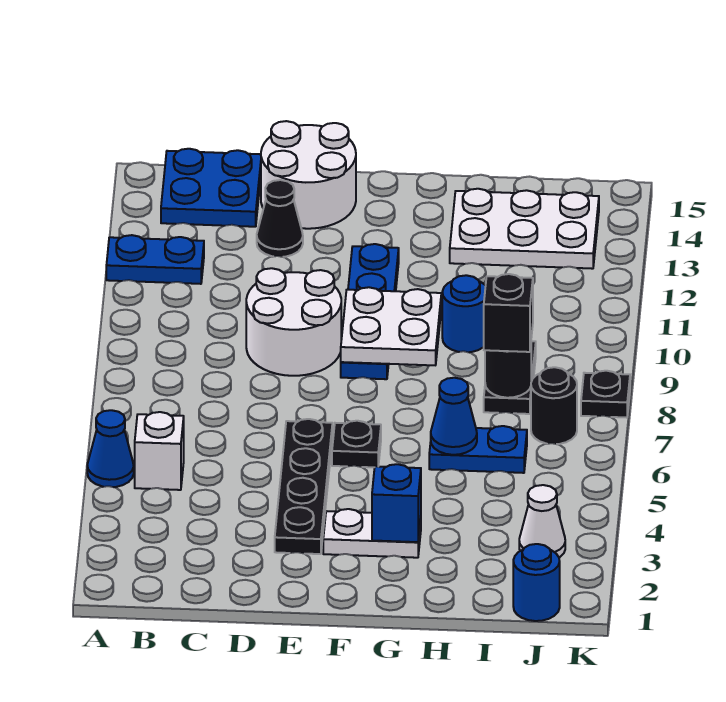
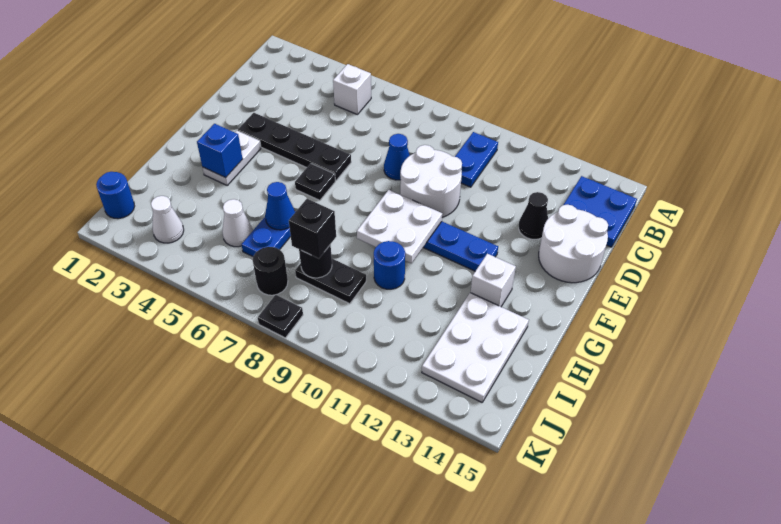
blue 1x1 cone [87,410,134,487] -> blue 1x1 cone moved to [384,134,410,180]
blue 1x2 plate [106,235,204,284] -> blue 1x2 plate moved to [455,132,498,187]
none -> white 1x1 brick [471,254,516,307]
none -> white 1x1 cone [222,199,252,247]

